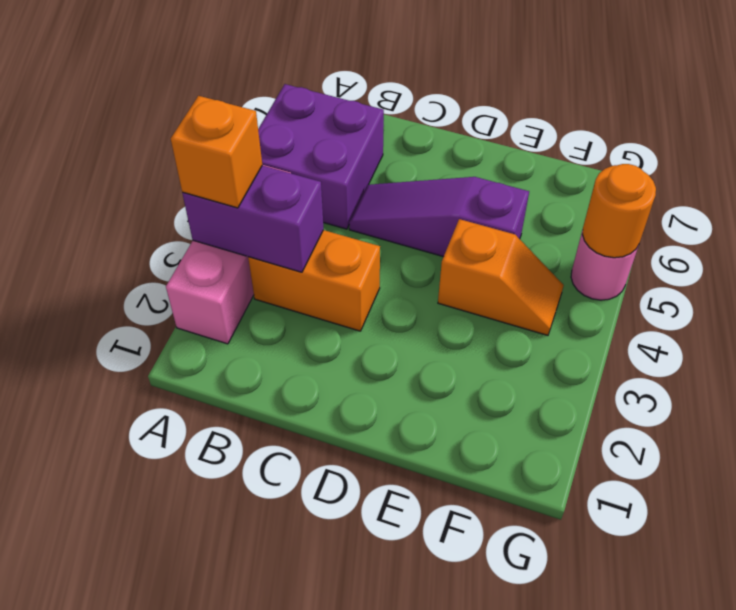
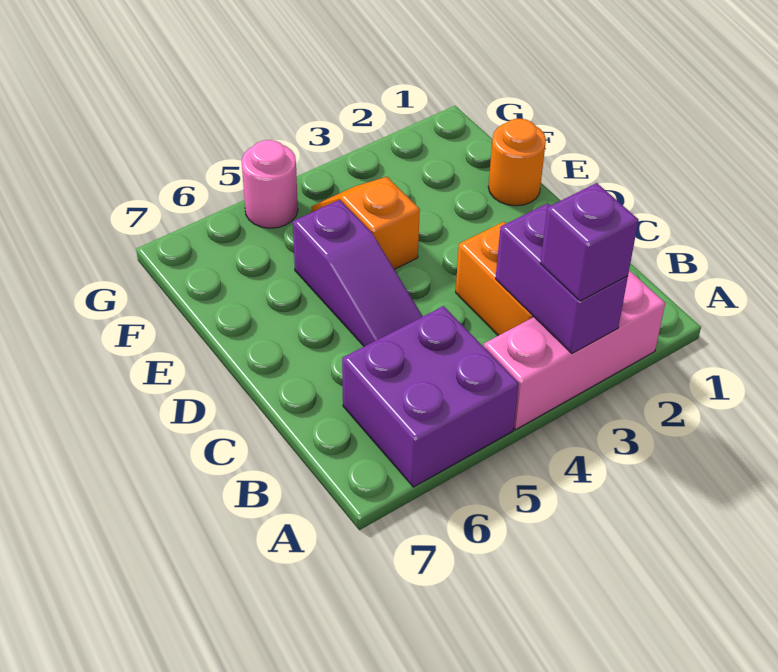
orange 1x1 brick [171,96,262,208] -> purple 1x1 brick [540,183,638,301]
orange 1x1 round brick [582,164,656,258] -> orange 1x1 round brick moved to [488,119,546,206]

